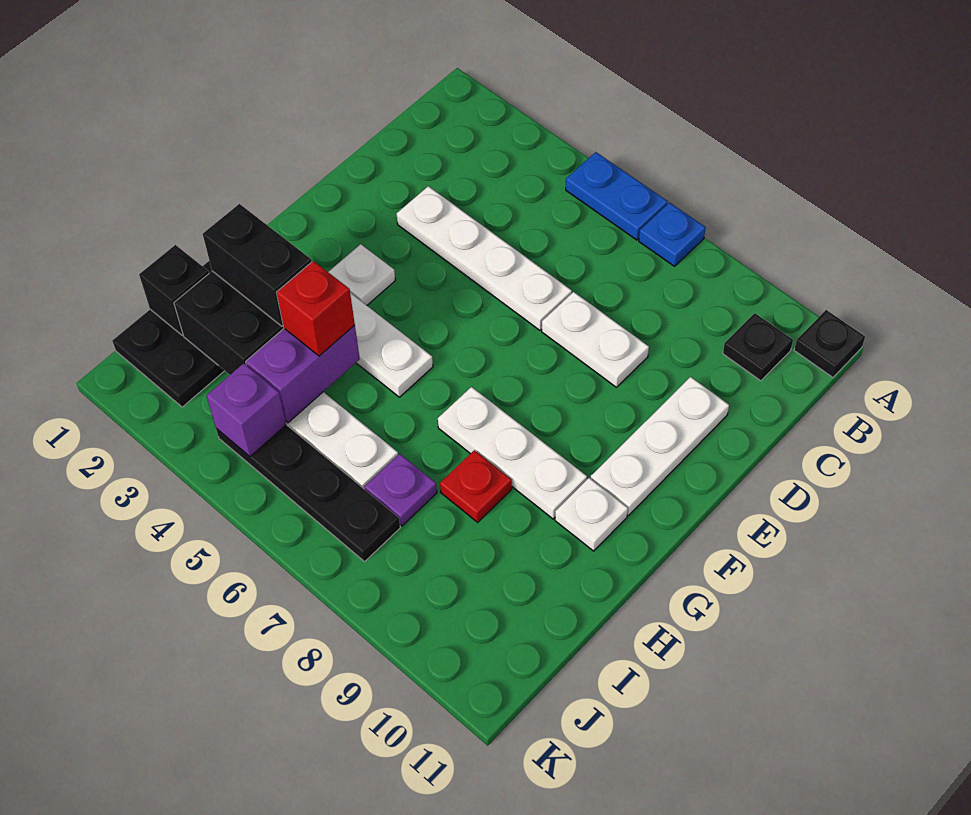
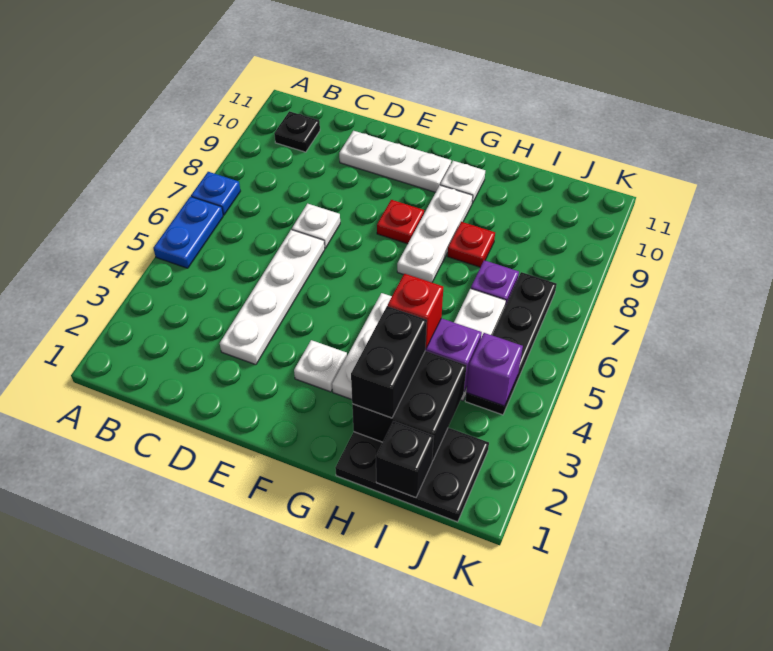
black 1x1 plate [794,310,865,377] -> none
white 1x2 plate [542,292,649,387] -> white 1x1 plate [292,204,340,248]
none -> red 1x1 plate [377,200,424,244]

